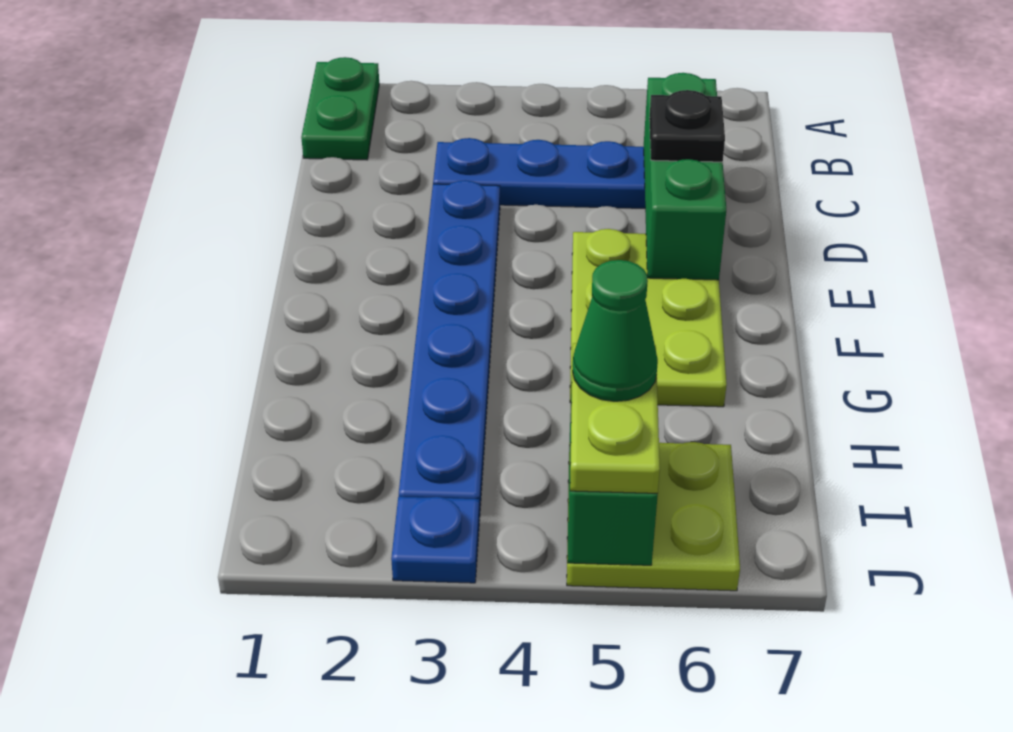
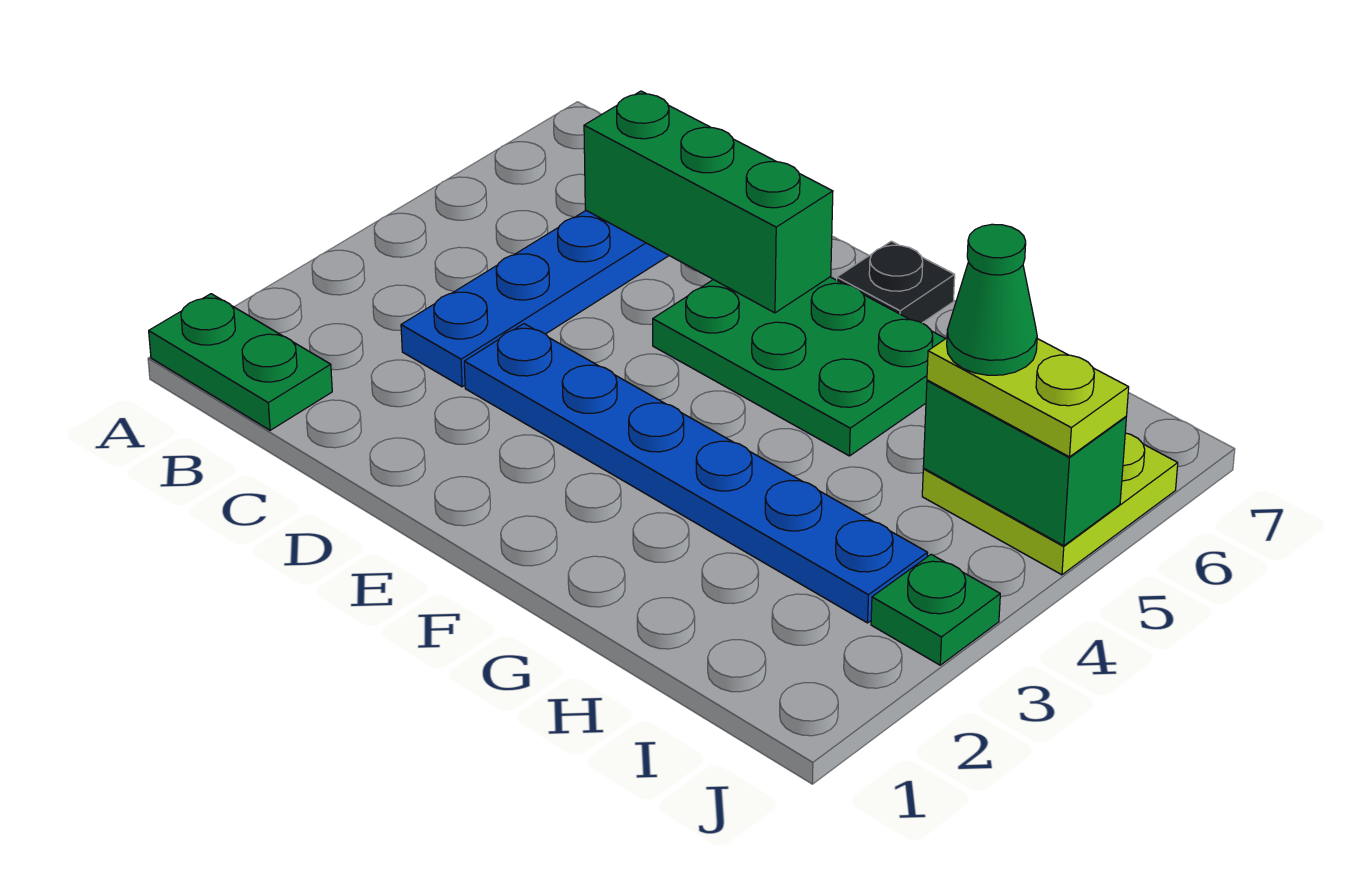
black 1x1 plate [649,90,725,162] -> black 1x1 plate moved to [837,241,955,323]
lime 2x3 plate [570,229,727,407] -> green 2x3 plate [653,277,946,456]
blue 1x1 plate [391,497,480,583] -> green 1x1 plate [871,554,1000,665]

